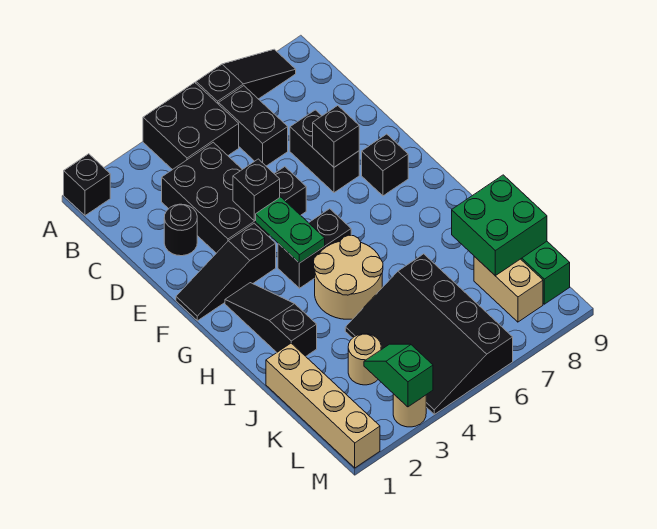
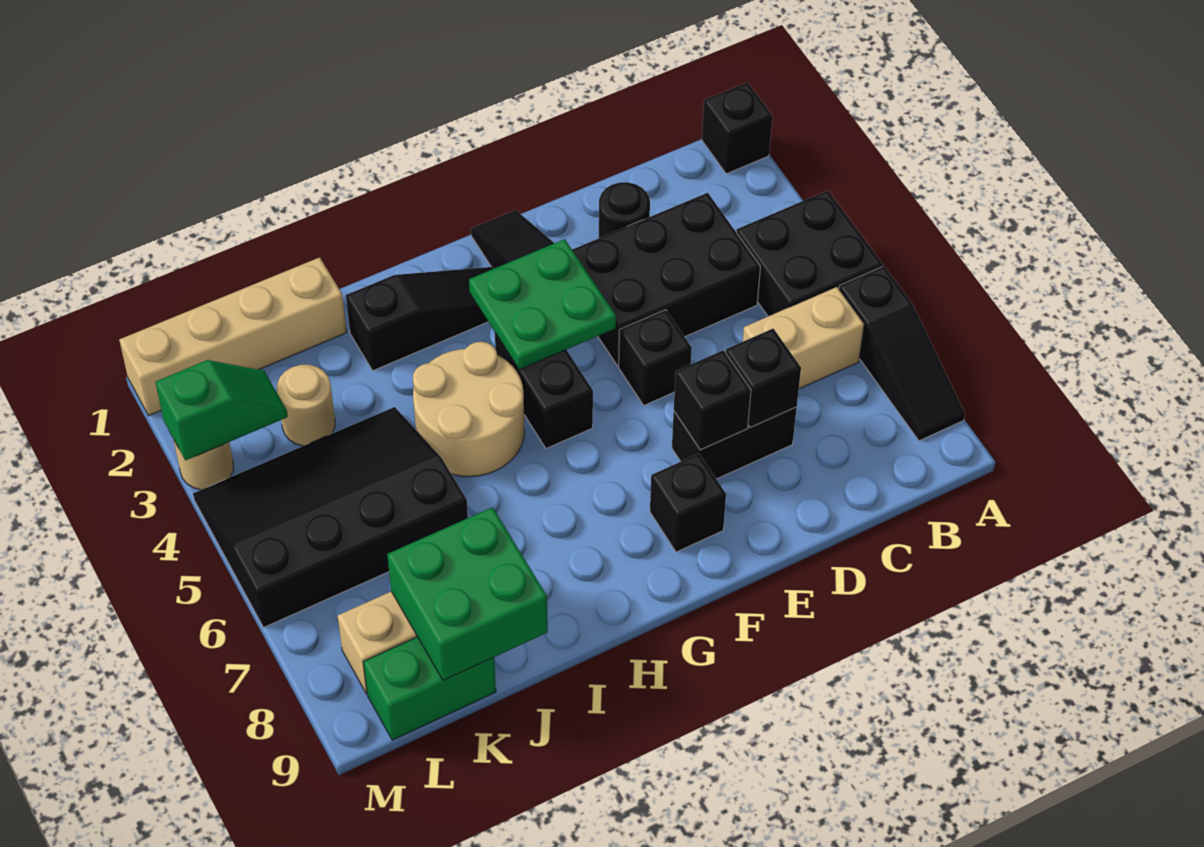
black 1x2 brick [219,86,288,166] -> tan 1x2 brick [743,287,864,389]
black 1x1 brick [233,159,280,221] -> black 1x1 brick moved to [726,329,801,428]
green 1x2 plate [255,197,325,263] -> green 2x2 plate [469,239,616,370]

